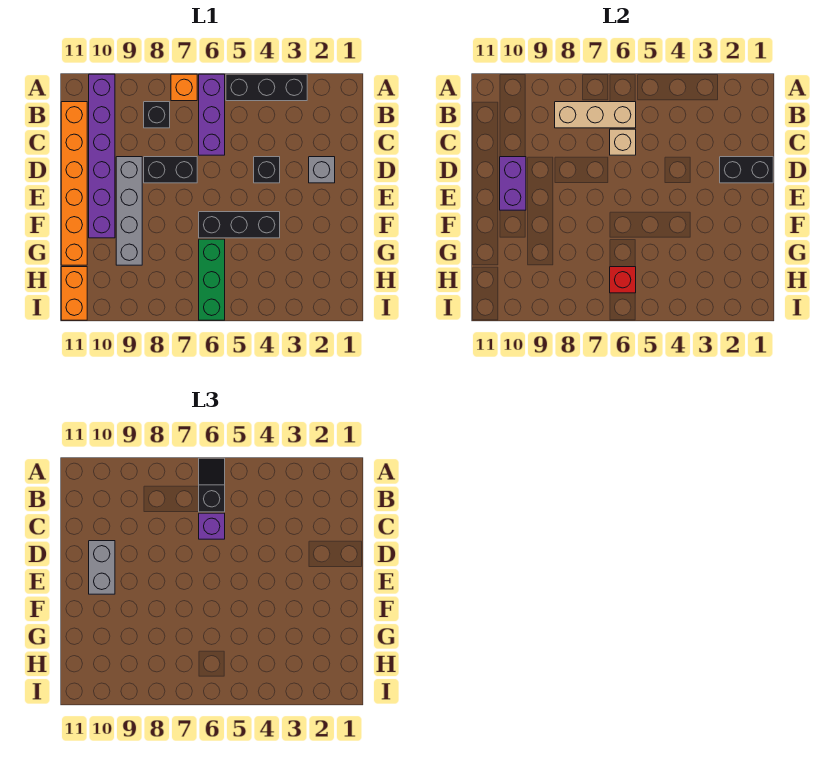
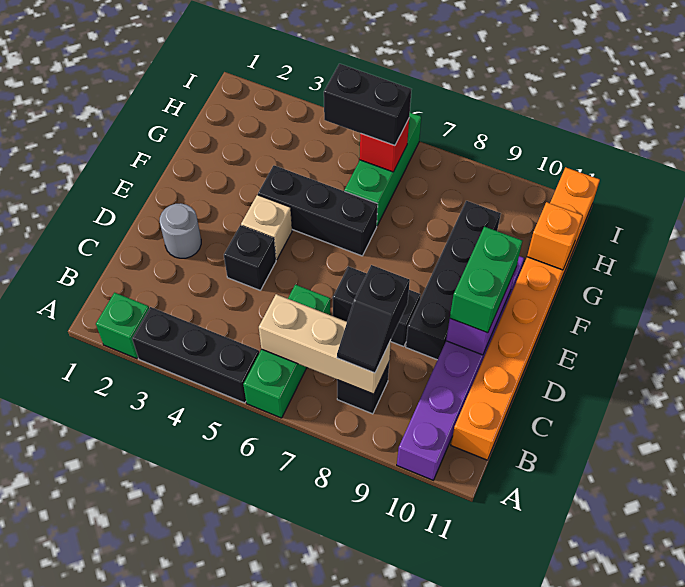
none -> green 1x1 brick [96,293,149,359]
purple 1x3 brick [199,74,225,155] -> green 1x3 brick [243,285,331,418]
black 1x2 slope [199,458,225,512] -> black 1x2 slope moved to [337,265,410,373]
orange 1x1 brick [171,74,197,101] -> orange 1x1 brick moved to [527,202,583,270]
tan 1x1 brick [610,129,636,155] -> tan 1x1 brick moved to [241,195,292,260]
purple 1x1 brick [199,513,225,539] -> none
black 1x2 brick [720,157,773,183] -> black 1x2 brick moved to [324,64,411,146]
grey 1x1 brick [309,157,335,183] -> grey 1x1 round brick [160,203,201,258]
grey 1x4 brick [116,157,142,265] -> black 1x4 brick [406,201,501,360]
grey 1x2 brick [89,541,115,594] -> green 1x2 brick [450,227,522,333]

